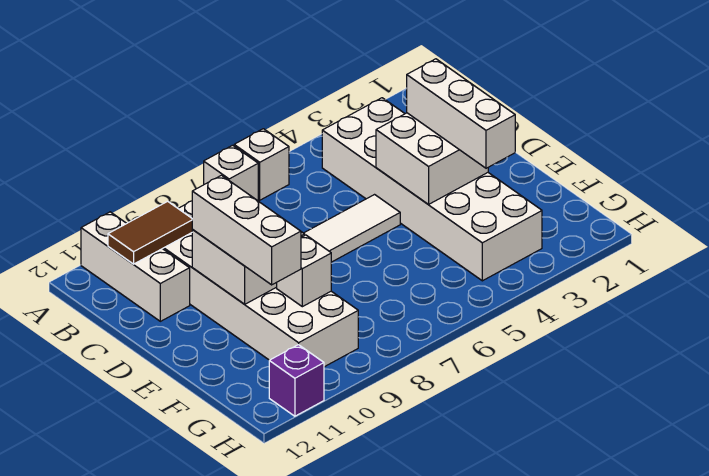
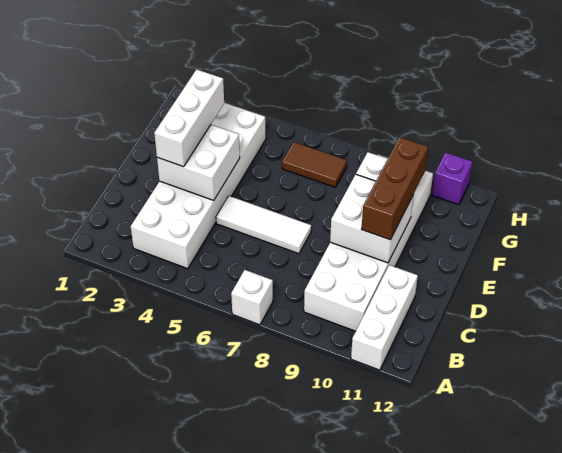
white 1x1 brick [234,129,289,200] -> none
brown 1x2 tile [108,201,192,264] -> brown 1x2 tile moved to [282,142,347,187]
white 1x3 brick [192,175,301,285] -> brown 1x3 brick [361,137,428,240]

